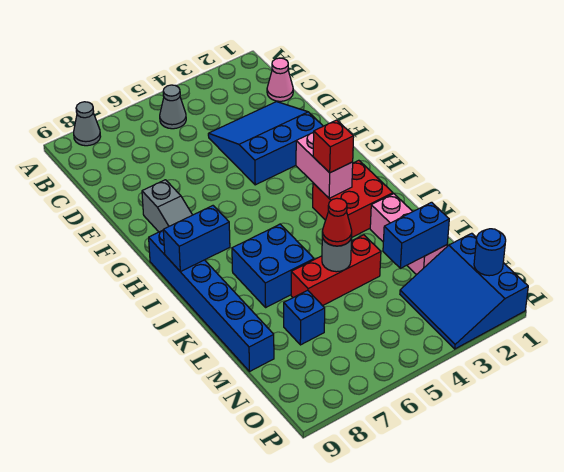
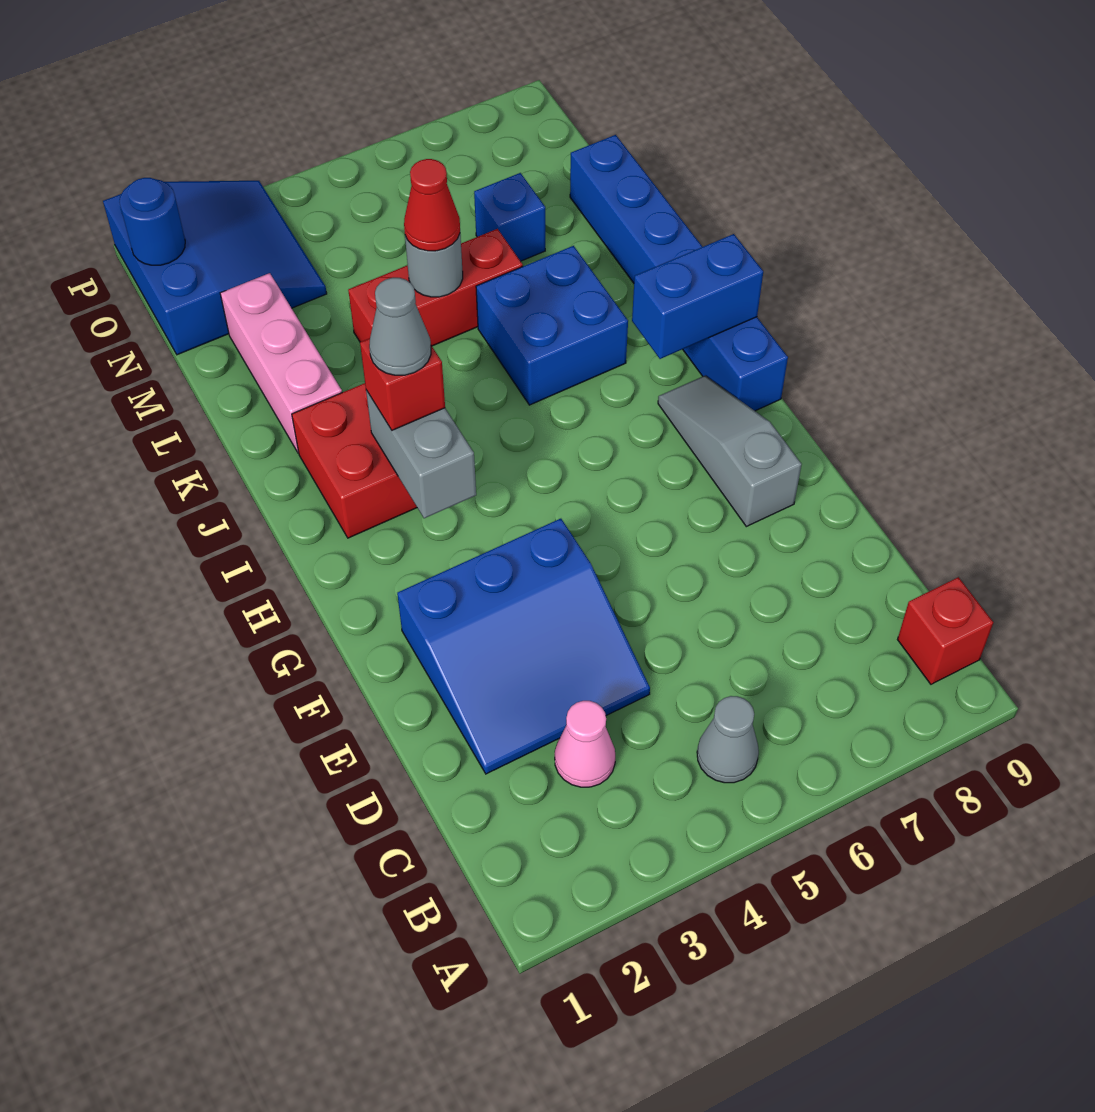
grey 1x1 cone [74,102,101,146] -> grey 1x1 cone moved to [369,278,431,375]
none -> red 1x1 brick [898,577,993,684]
pink 1x1 cone [267,58,293,101] -> pink 1x1 cone moved to [555,701,615,787]
pink 1x2 brick [296,133,353,198] -> grey 1x2 brick [366,390,476,518]
blue 1x2 brick [383,202,449,268] -> none

